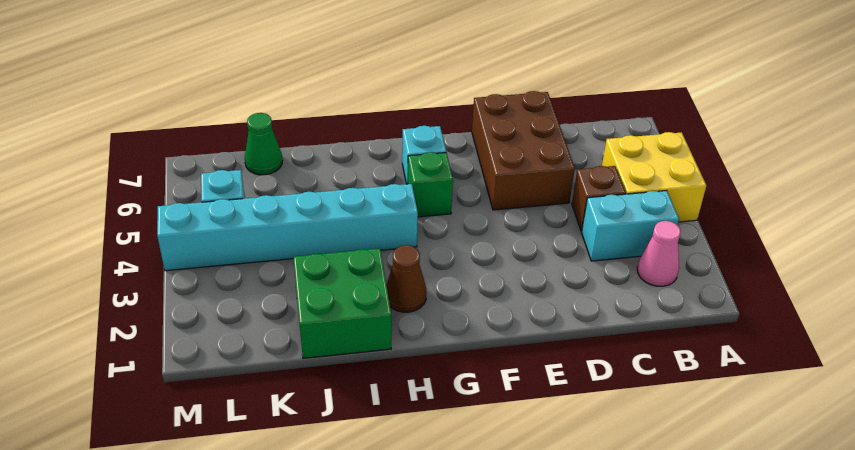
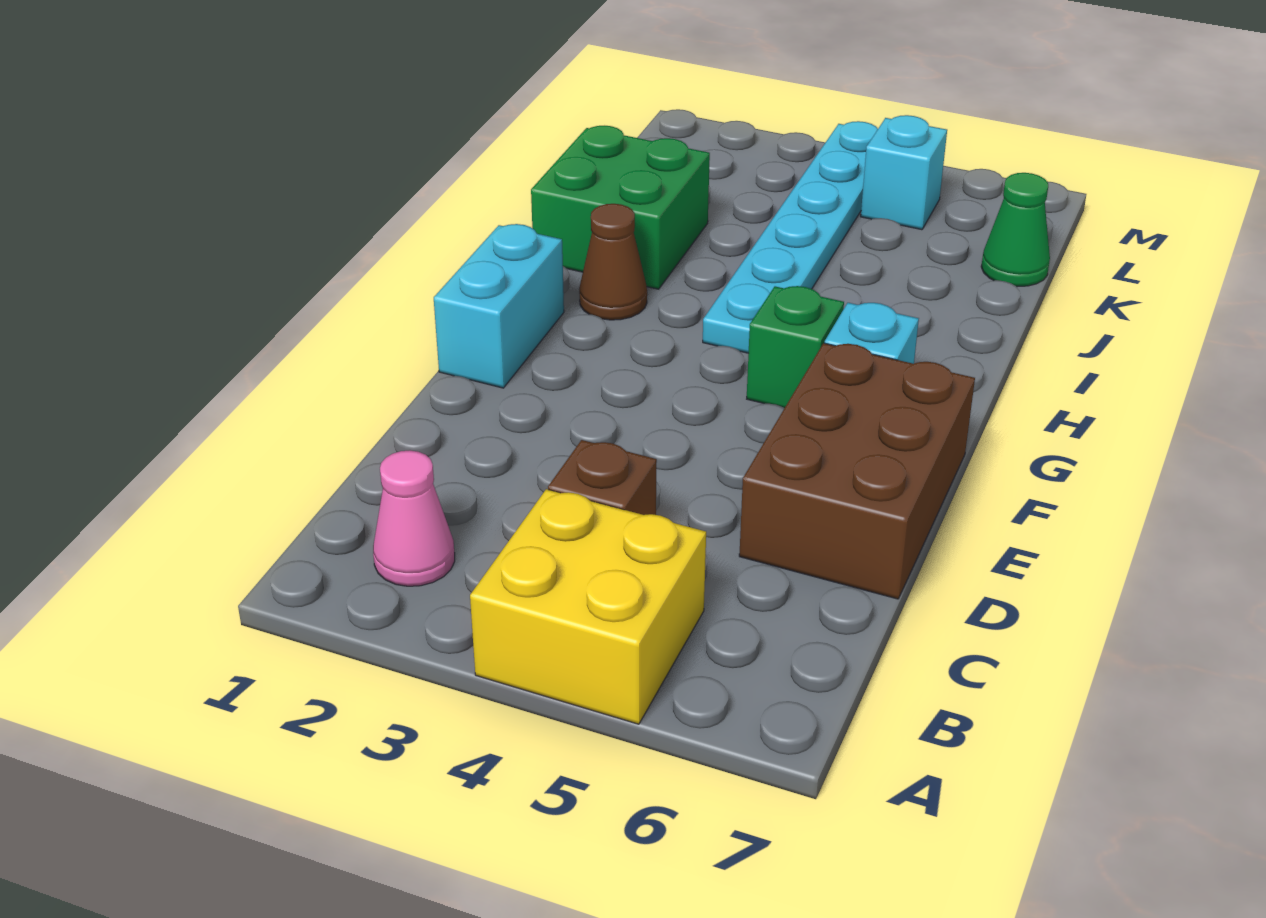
cyan 1x2 brick [582,191,679,261] -> cyan 1x2 brick moved to [434,224,564,388]
brown 2x3 brick [472,91,575,210] -> brown 2x3 brick turned to [739,343,975,599]
cyan 1x6 brick [157,184,418,271] -> cyan 1x6 plate [703,121,878,353]

